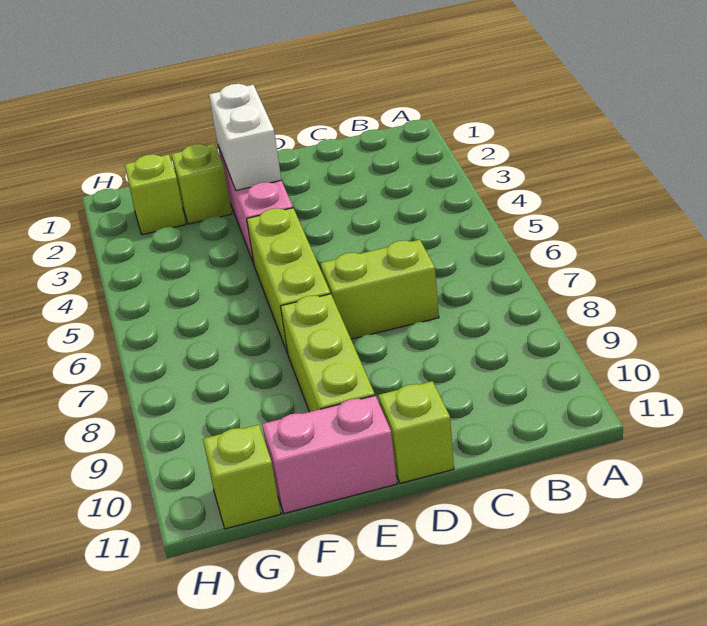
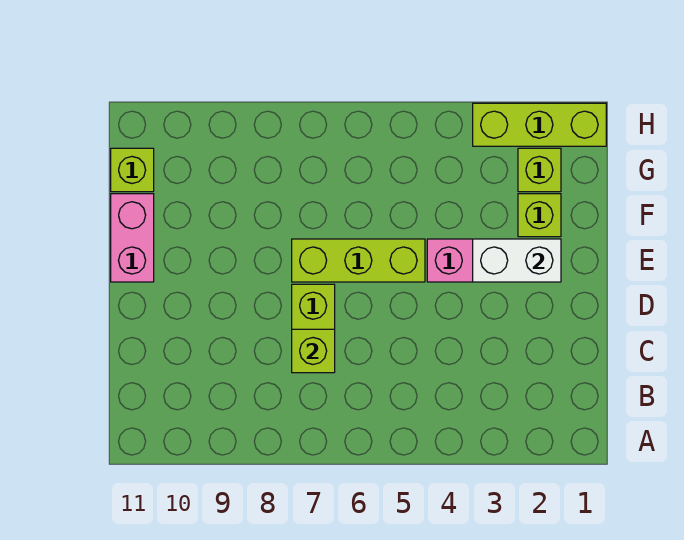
lime 1x1 brick [378,381,454,483] -> lime 1x1 brick moved to [292,329,335,373]
lime 1x3 brick [280,294,375,412] -> lime 1x3 brick moved to [473,103,606,146]

